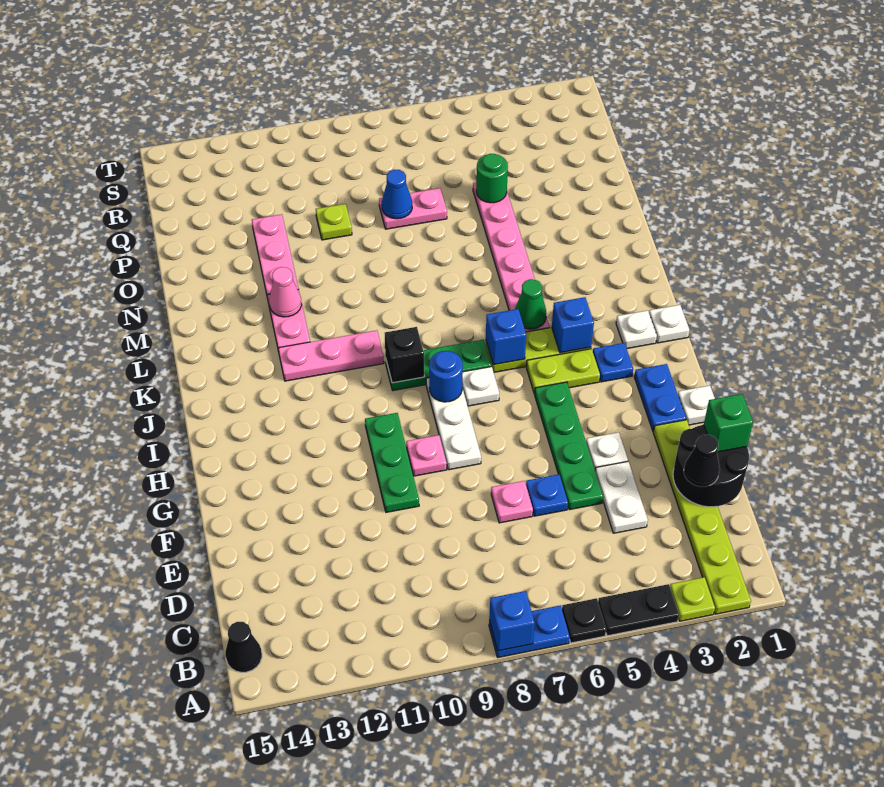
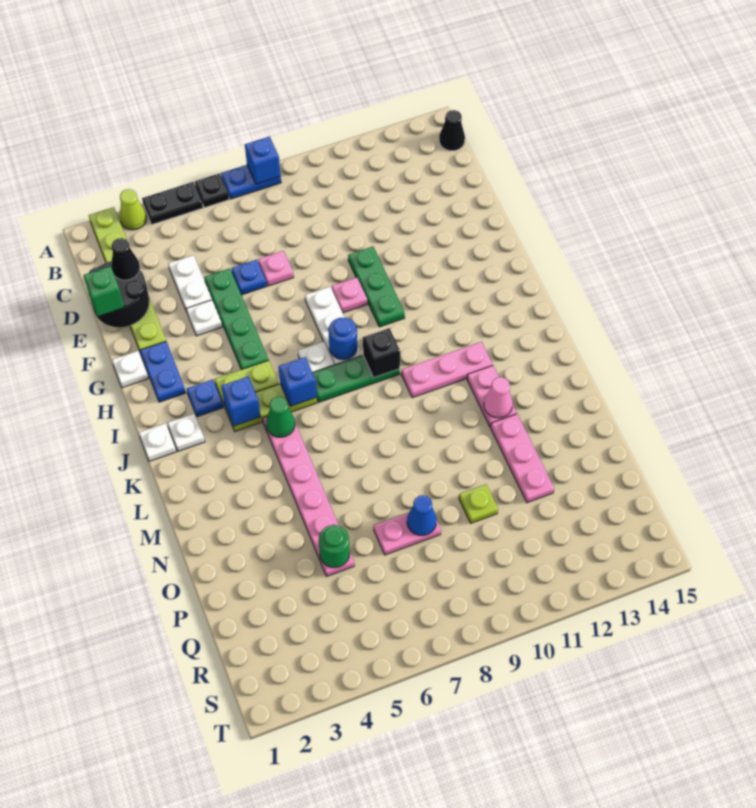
lime 1x1 plate [670,577,715,621] -> lime 1x1 cone [119,189,147,230]

